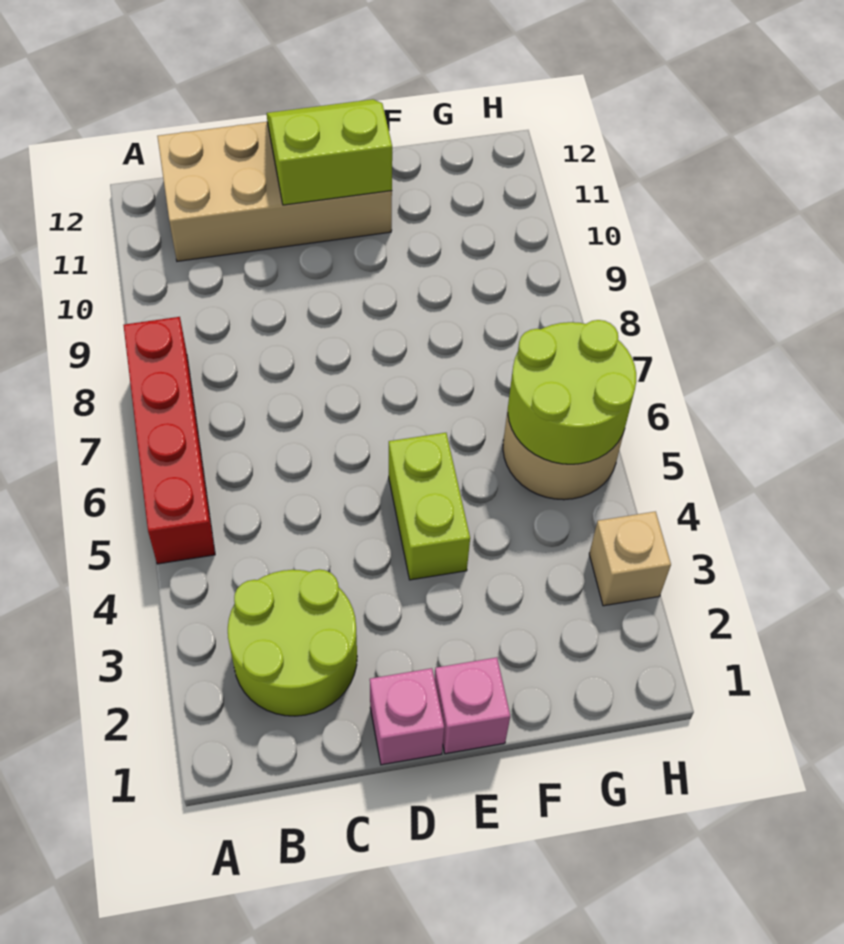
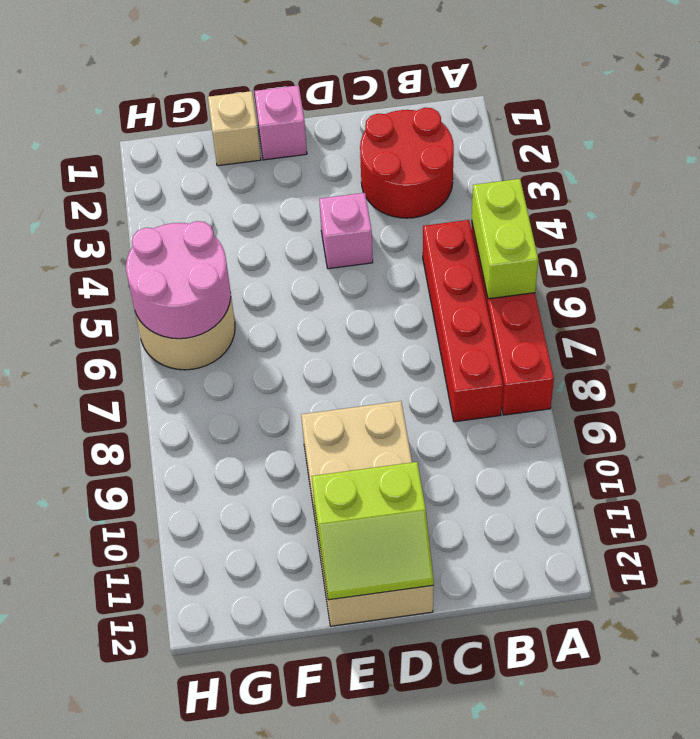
lime 2x2 round brick [228,569,357,716] -> red 2x2 round brick [360,108,454,218]
none -> red 1x4 brick [423,220,503,422]
tan 2x4 brick [157,122,392,261] -> tan 2x4 brick turned to [301,401,434,626]
pink 1x1 brick [370,668,444,765] -> pink 1x1 brick moved to [319,193,373,269]
lime 1x2 brick [389,433,470,580] -> lime 1x2 brick moved to [472,179,538,299]
lime 2x2 round brick [508,320,636,464] -> pink 2x2 round brick [126,221,231,339]
tan 1x1 brick [589,512,671,606] -> tan 1x1 brick moved to [208,91,261,166]

